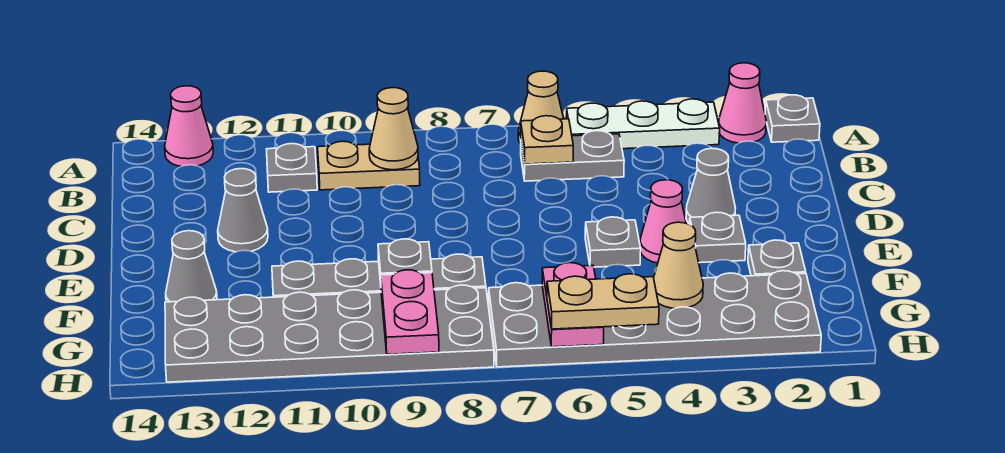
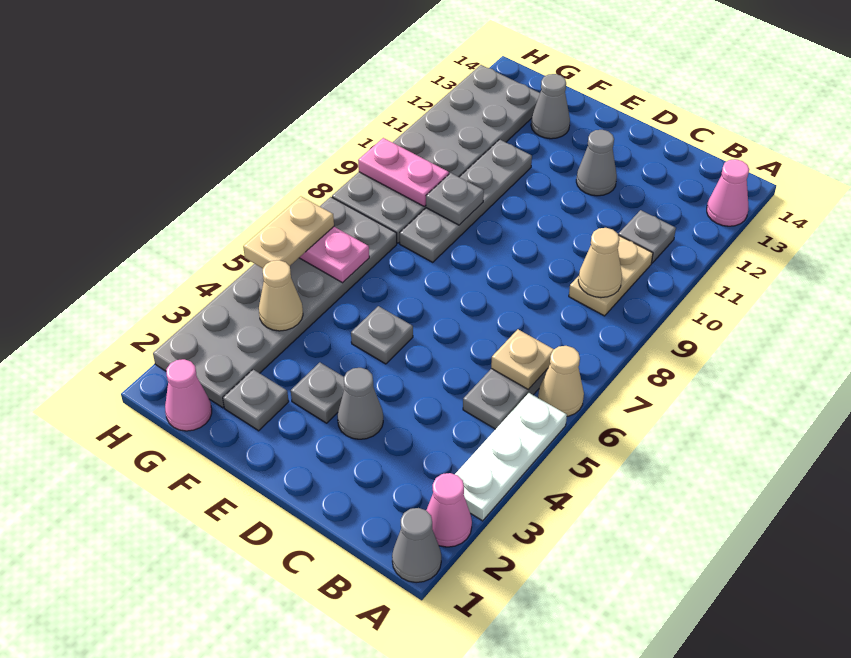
grey 1x1 plate [765,95,820,142] -> grey 1x1 cone [392,508,441,583]
pink 1x1 cone [640,180,686,263] -> pink 1x1 cone moved to [165,359,212,431]

